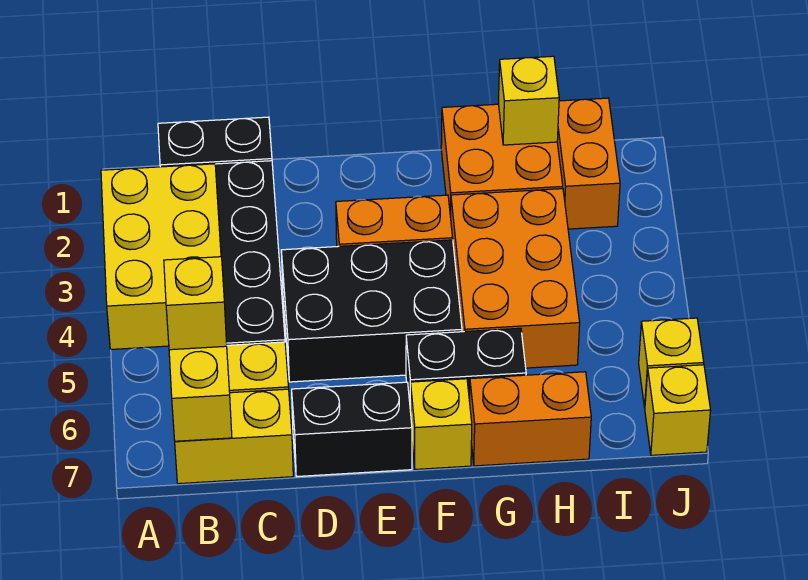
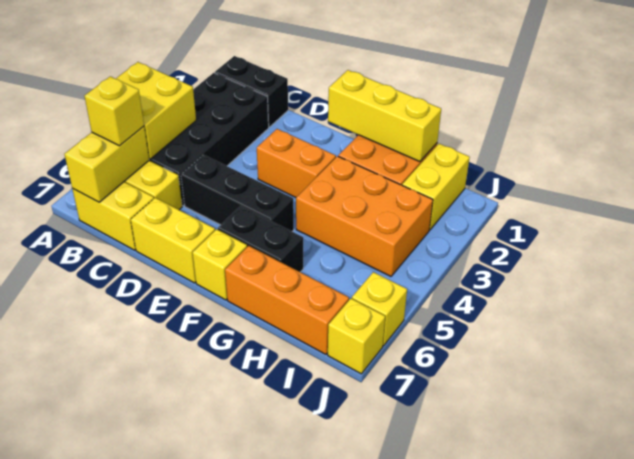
yellow 2x3 brick [101,164,221,349] -> yellow 2x2 brick [116,62,196,159]
black 2x3 brick [281,240,462,382] -> black 1x3 brick [181,155,294,231]
black 1x2 brick [292,382,412,476] -> yellow 1x2 brick [131,198,215,283]
orange 2x3 brick [451,189,580,368] -> orange 2x3 brick turned to [296,156,433,276]
orange 1x2 brick [470,372,591,466] -> orange 1x3 brick [225,246,349,354]
yellow 1x1 brick [498,56,559,145] -> yellow 1x3 brick [328,70,441,162]
orange 1x2 brick [557,98,620,229] -> yellow 1x2 brick [402,144,470,230]

